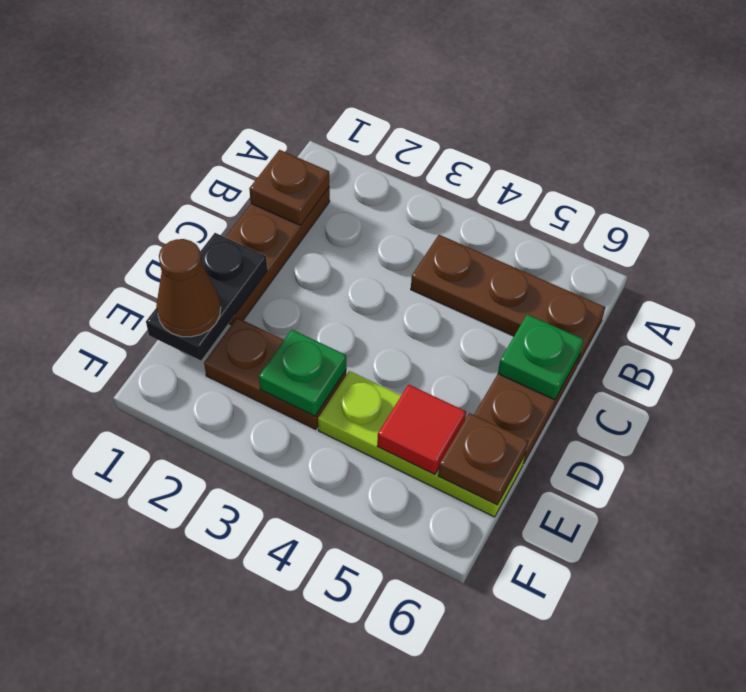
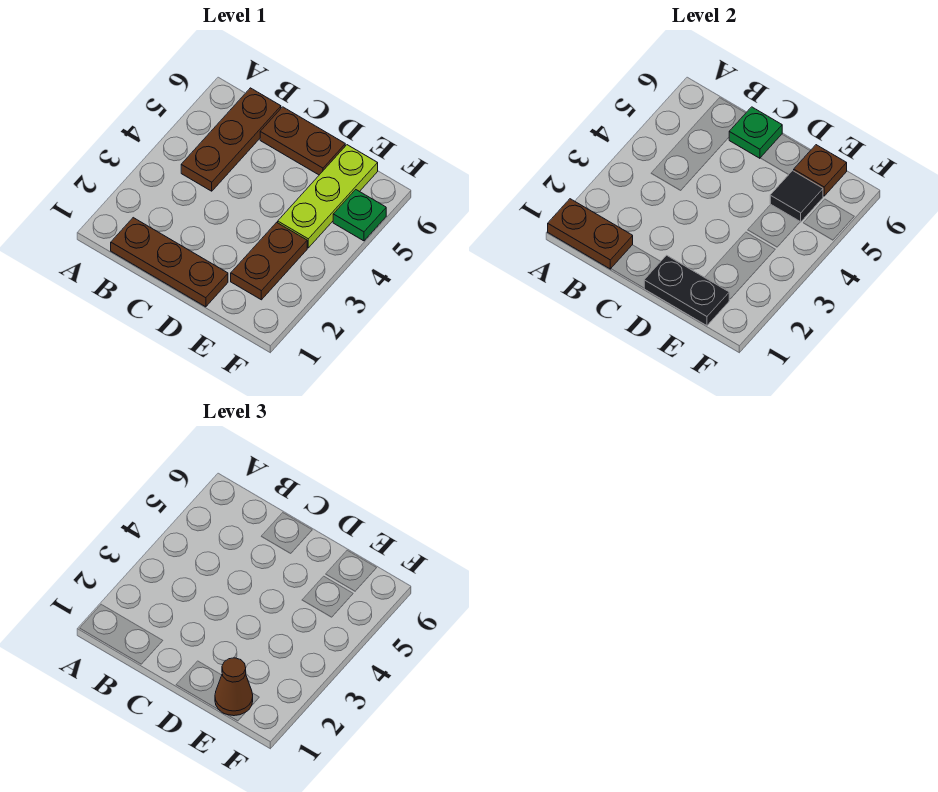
brown 1x1 plate [249,150,329,225] -> brown 1x2 plate [548,199,633,269]
green 1x1 plate [259,330,346,416] -> green 1x1 plate moved to [333,190,386,241]
red 1x1 tile [377,385,466,475] -> black 1x1 tile [770,171,823,222]

